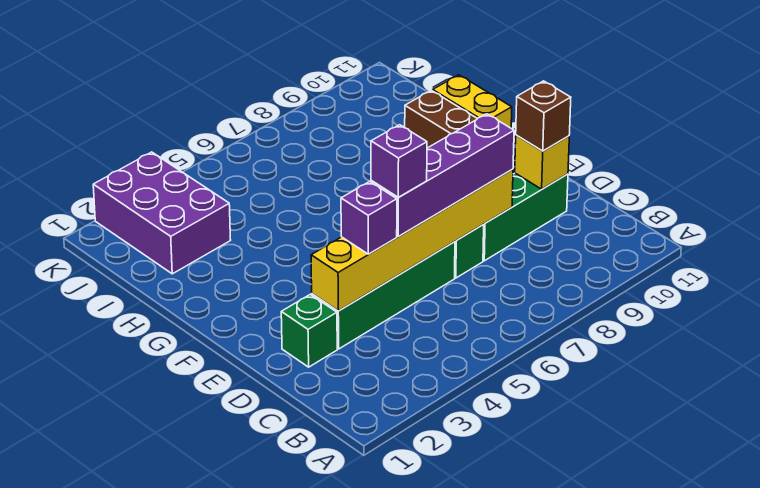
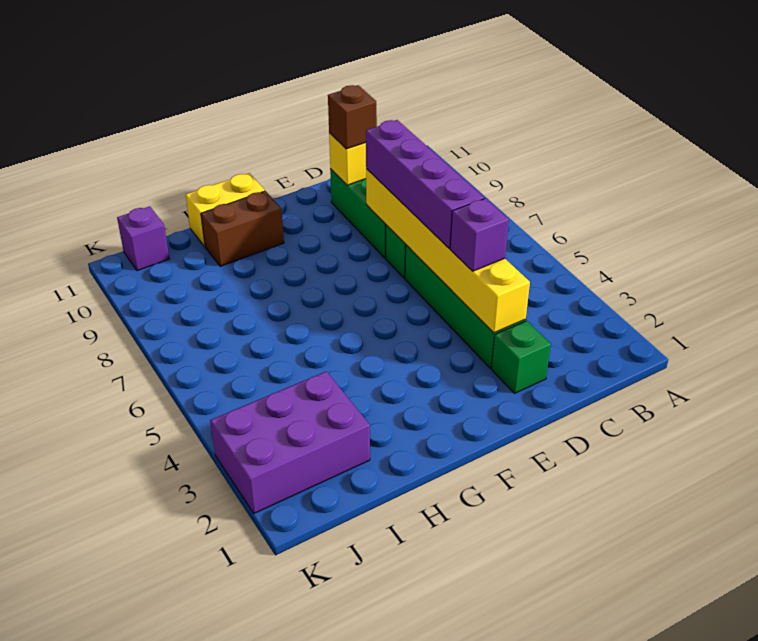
purple 1x1 brick [371,125,427,197] -> purple 1x1 brick moved to [117,206,169,271]

